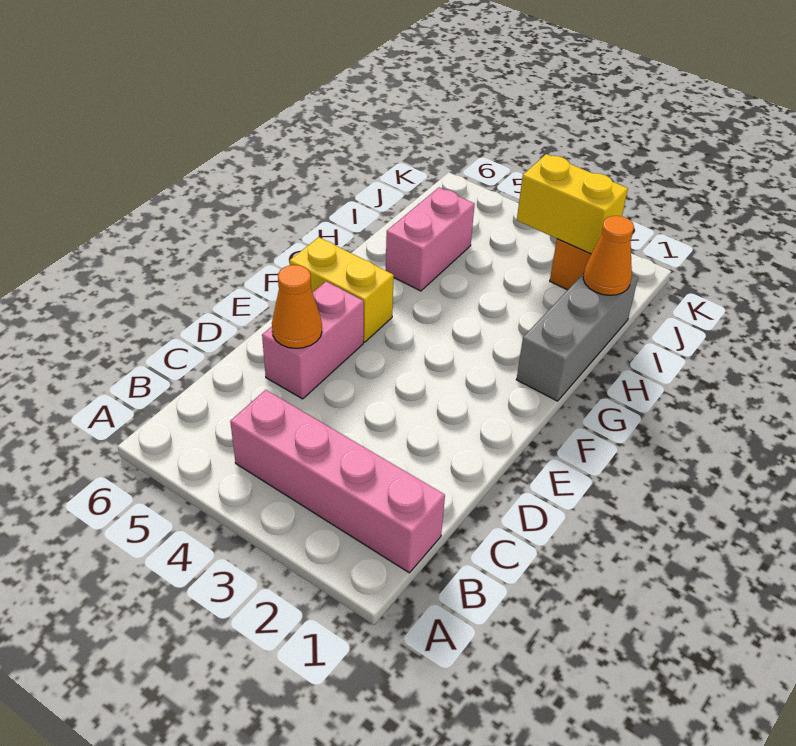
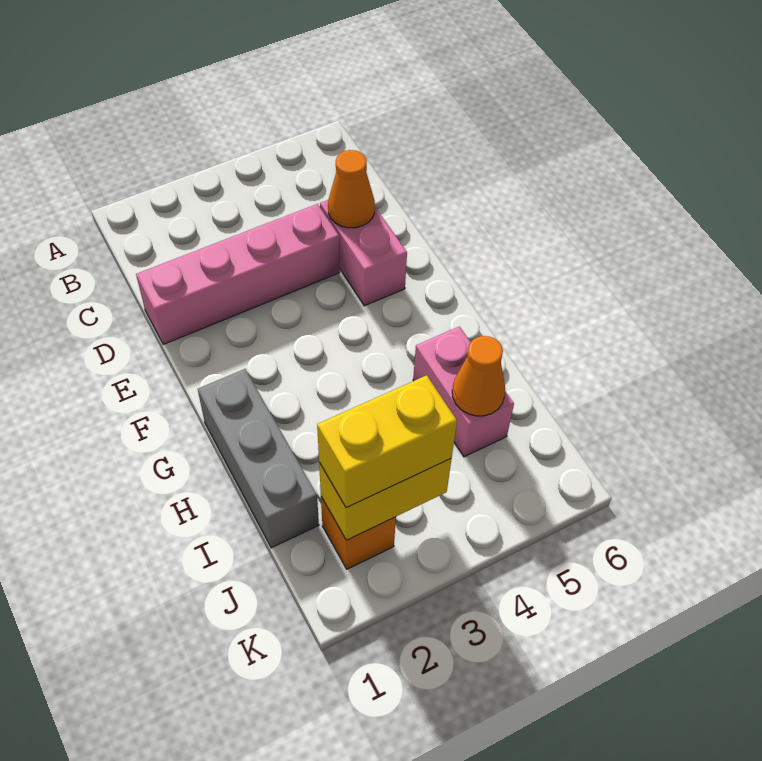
pink 1x4 brick [230,390,445,573] -> pink 1x4 brick moved to [136,204,340,344]
yellow 1x2 brick [289,237,394,342] -> yellow 1x2 brick moved to [317,375,457,508]
orange 1x1 cone [583,216,634,295] -> orange 1x1 cone moved to [452,336,505,416]

